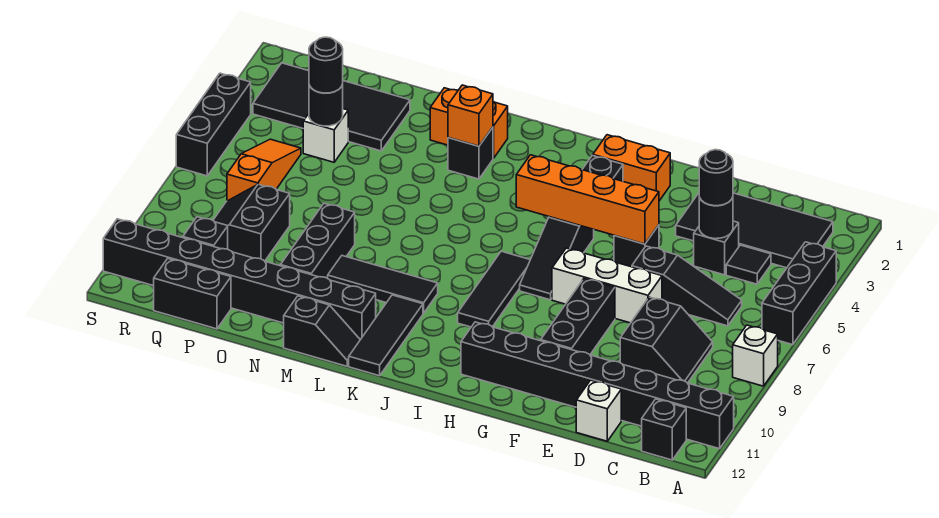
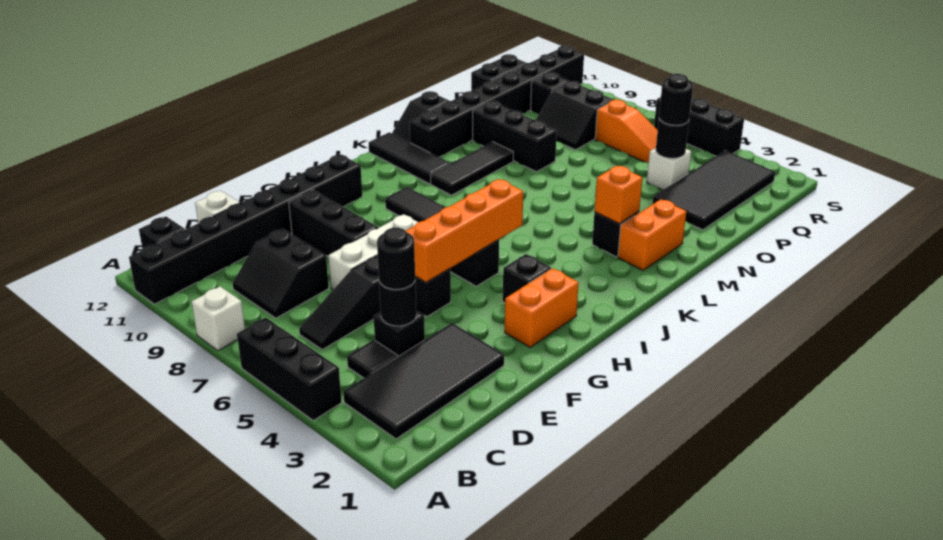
black 2x2 slope [213,184,290,261] -> black 2x2 slope turned to [535,81,613,150]

